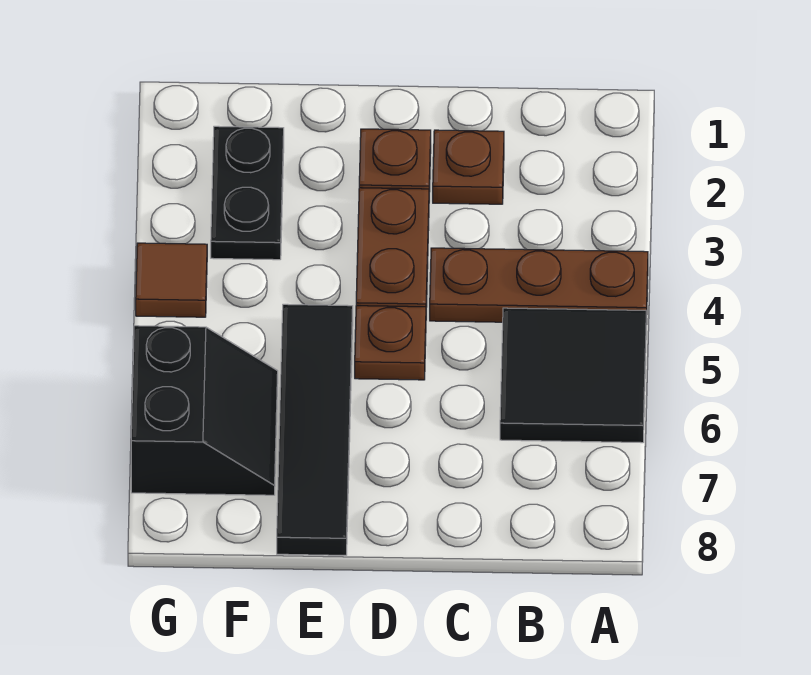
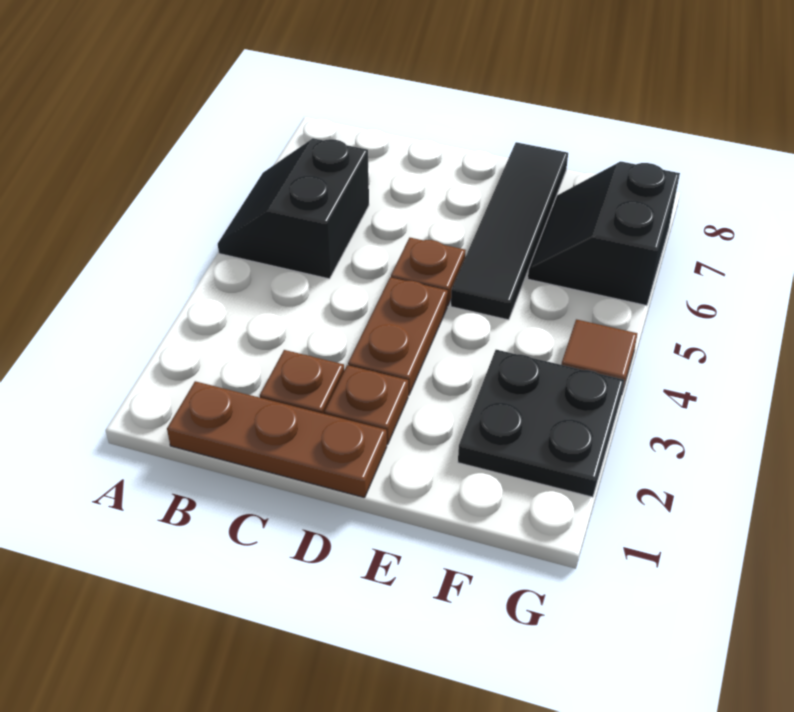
brown 1x3 plate [430,248,648,324] -> brown 1x3 plate moved to [167,381,387,498]
black 2x2 tile [500,308,646,443] -> black 2x2 slope [218,138,369,279]
black 1x2 plate [211,126,284,260] -> black 2x2 plate [458,350,624,497]

